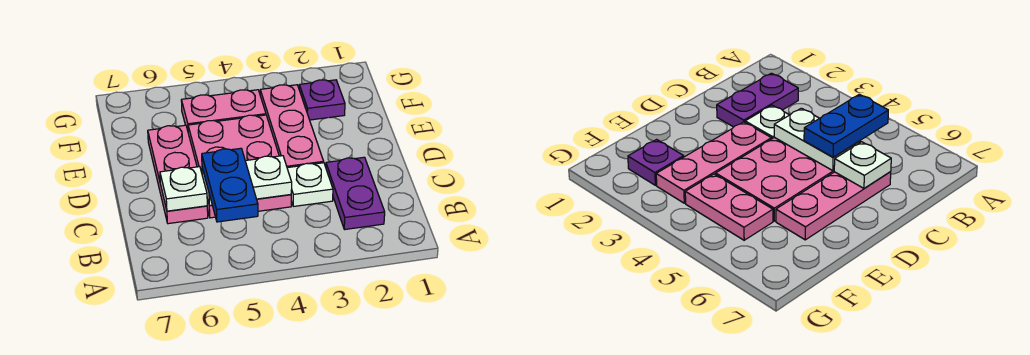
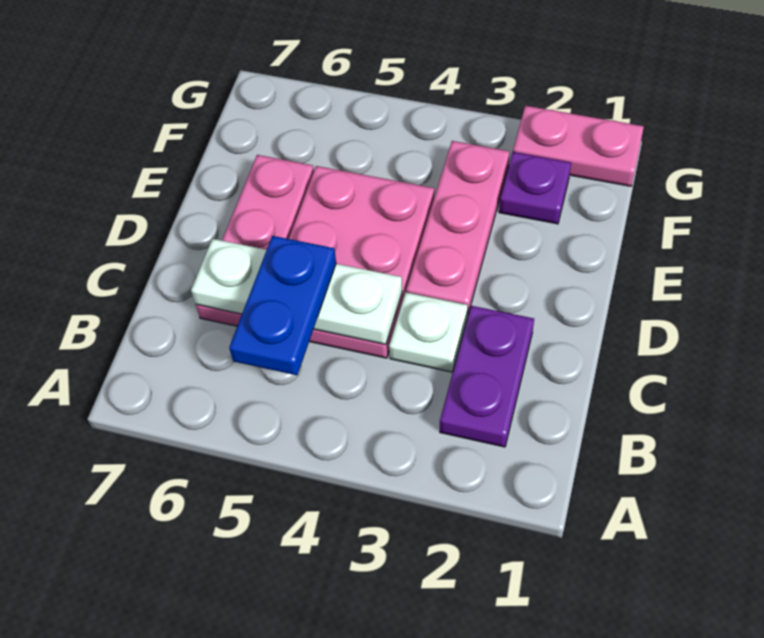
pink 1x2 plate [181,90,266,130] -> pink 1x2 plate moved to [513,106,644,186]

